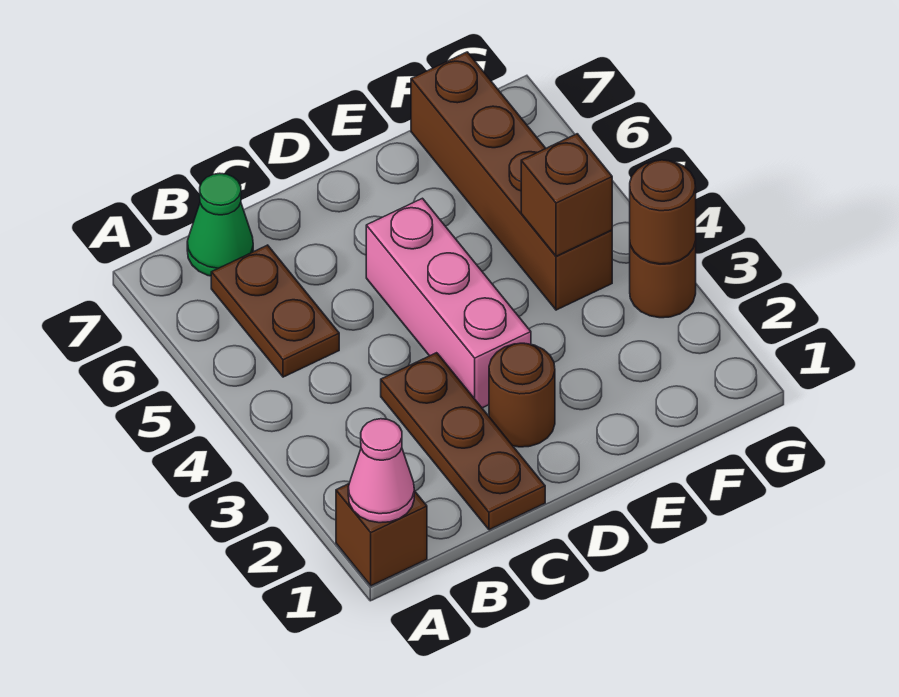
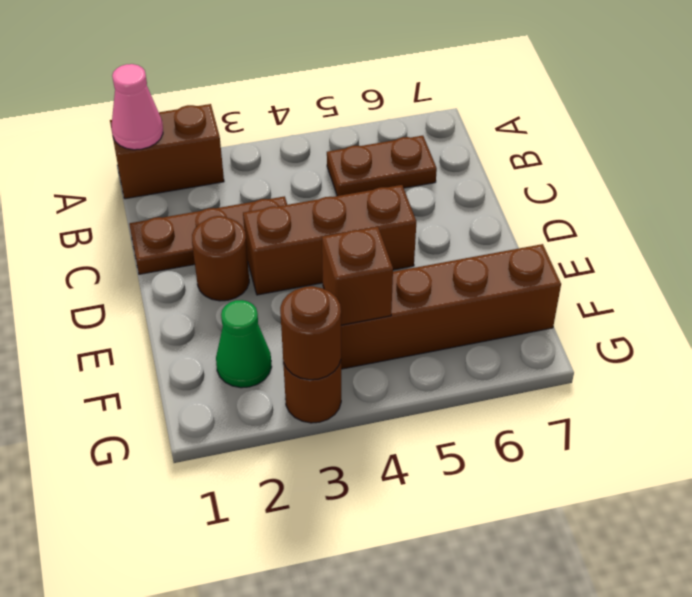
brown 1x1 brick [336,484,427,586] -> brown 1x2 brick [110,104,224,199]
green 1x1 cone [187,173,253,276] -> green 1x1 cone moved to [216,300,272,388]
pink 1x3 brick [366,198,531,408] -> brown 1x3 brick [243,185,416,295]

